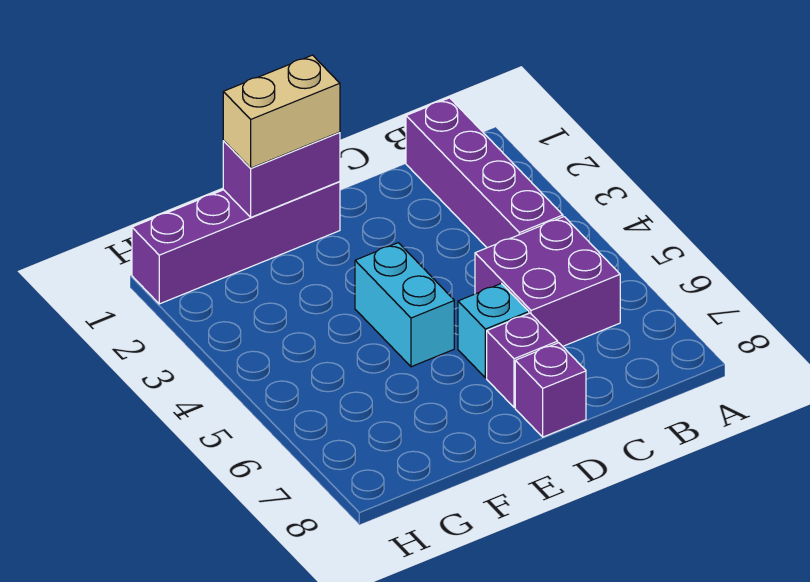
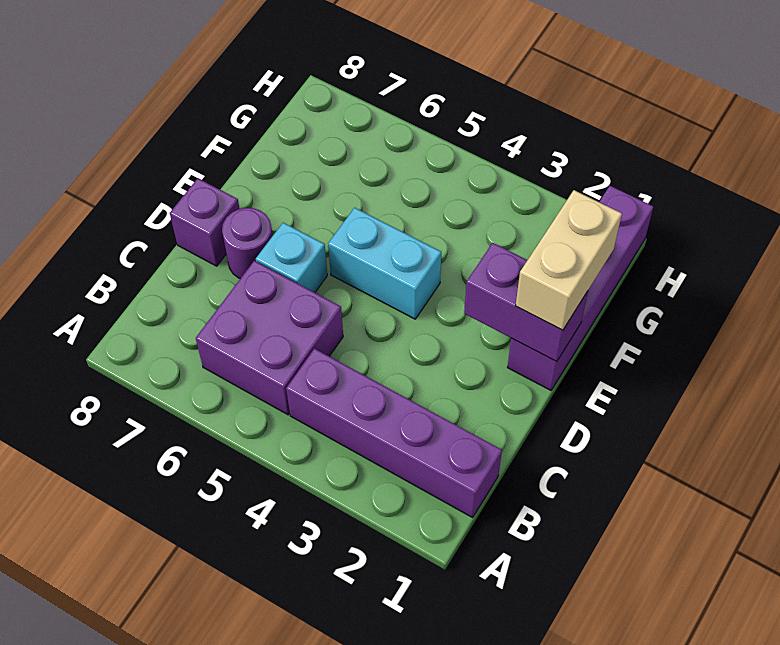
purple 1x1 brick [487,313,558,407] -> purple 1x1 round brick [222,208,273,279]
purple 1x2 brick [223,132,340,217] -> purple 1x2 brick turned to [464,243,588,362]

